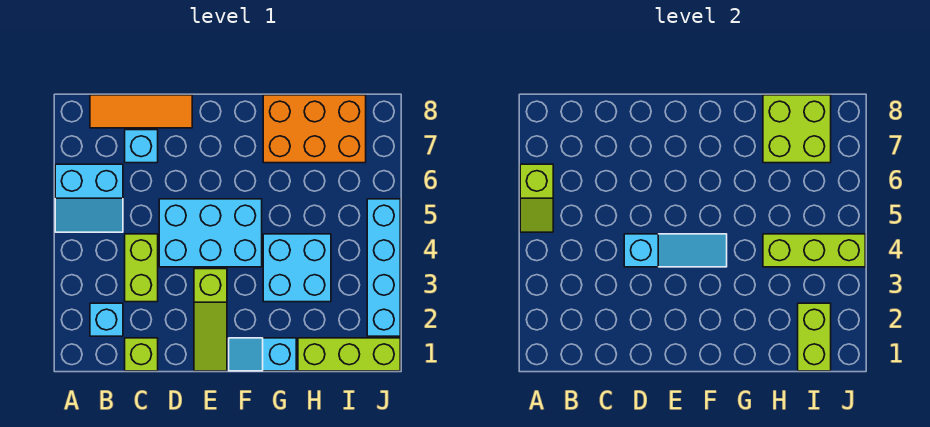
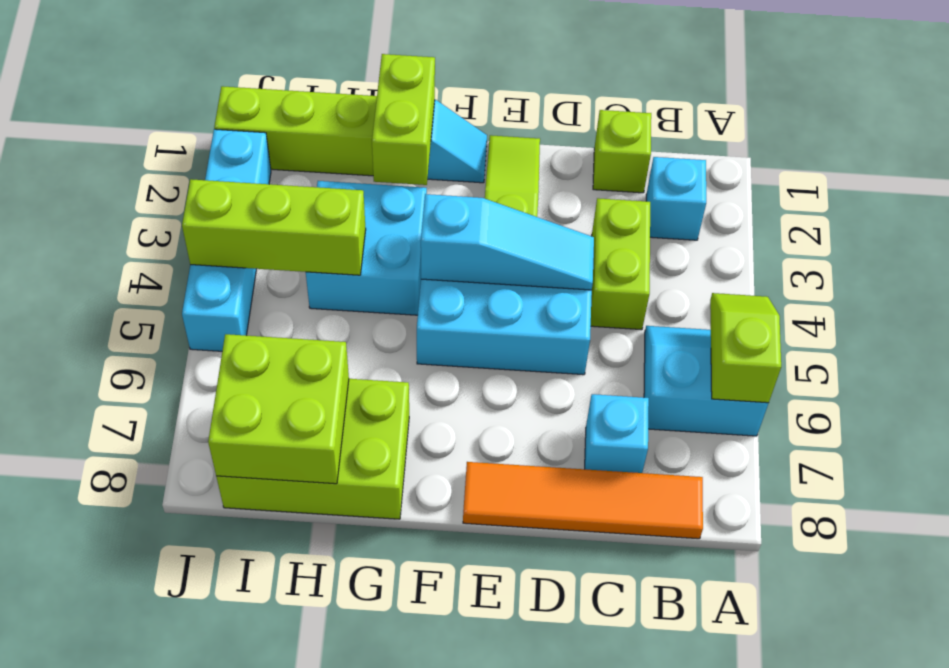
orange 1x3 tile [90,95,192,128] -> orange 1x4 tile [463,462,703,539]
cyan 1x3 slope [624,234,727,267] -> cyan 1x3 slope turned to [421,194,594,290]
orange 2x3 brick [263,95,366,163] -> lime 2x3 brick [216,379,409,519]
lime 1x2 brick [798,303,831,371] -> lime 1x2 brick moved to [372,54,435,185]

